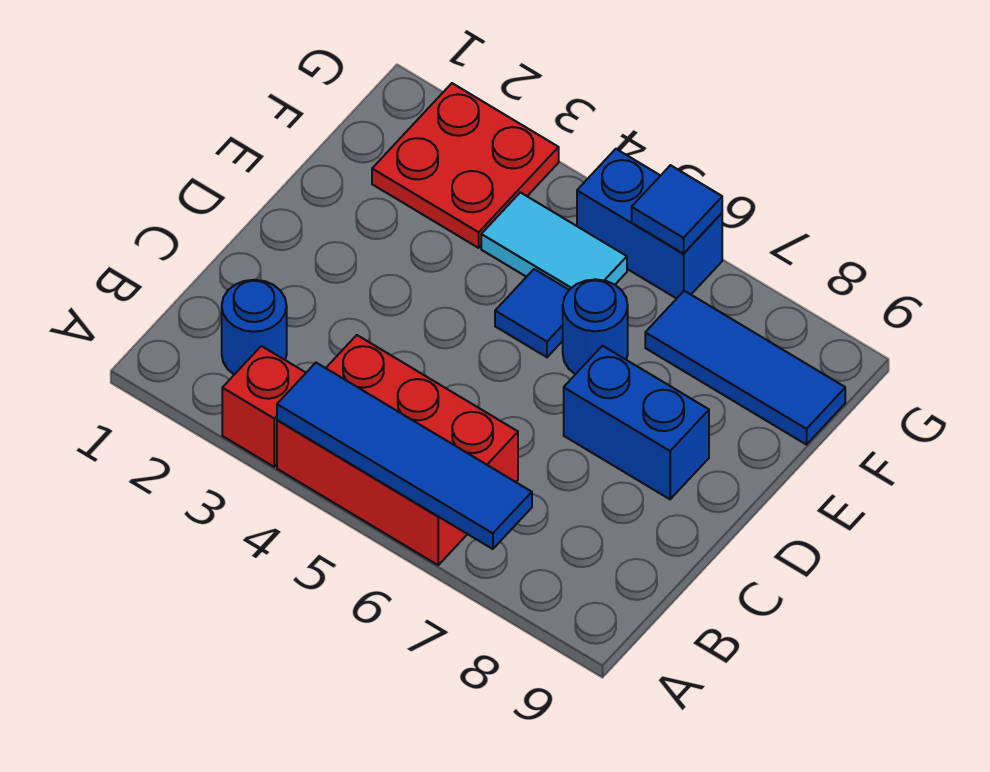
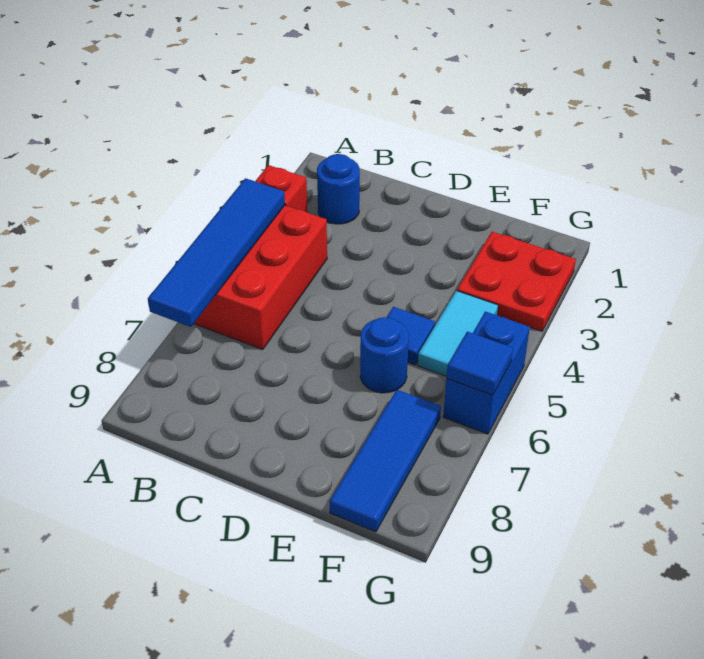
blue 1x2 brick [564,346,709,499] -> none

